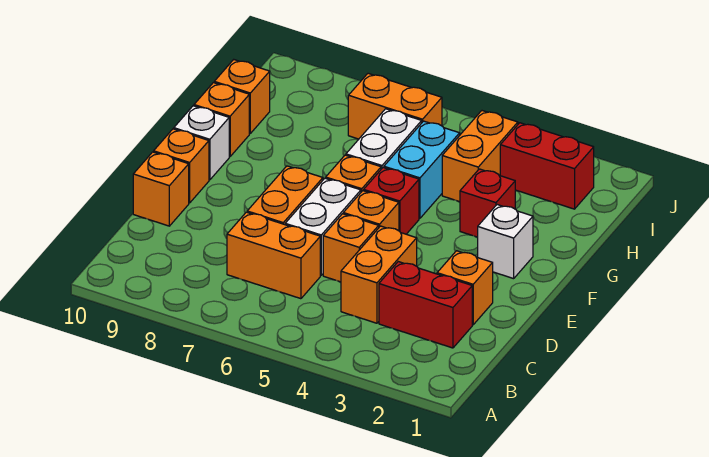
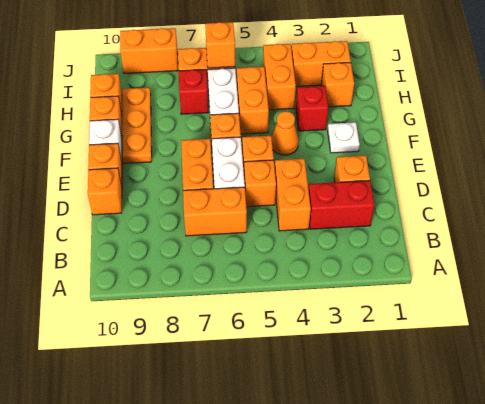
white 1x1 brick [478,205,533,279] -> white 1x1 plate [328,122,360,153]
none -> orange 1x1 cone [271,111,299,155]
red 1x1 brick [364,168,419,234] -> red 1x1 brick moved to [179,70,208,114]
none -> orange 1x3 plate [122,88,152,164]
cyan 1x2 brick [384,121,460,218] -> orange 1x2 brick [237,67,269,134]
none -> orange 1x1 brick [321,63,354,107]
red 1x2 brick [500,123,594,209] -> orange 1x2 brick [292,41,351,86]
none -> orange 1x1 brick [205,22,235,68]
none -> orange 1x2 brick [120,28,178,73]

